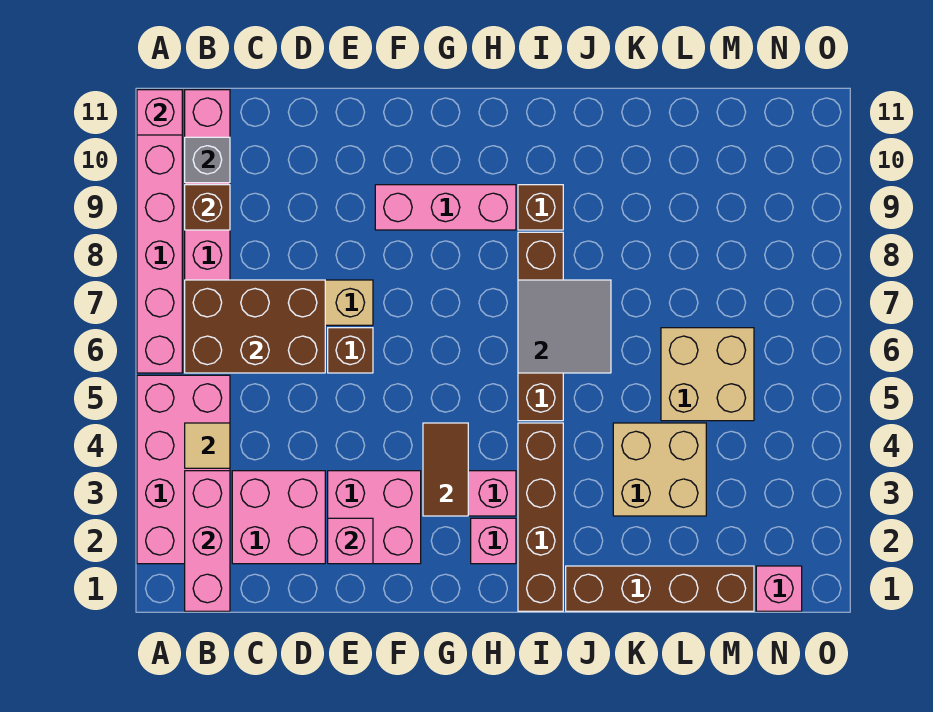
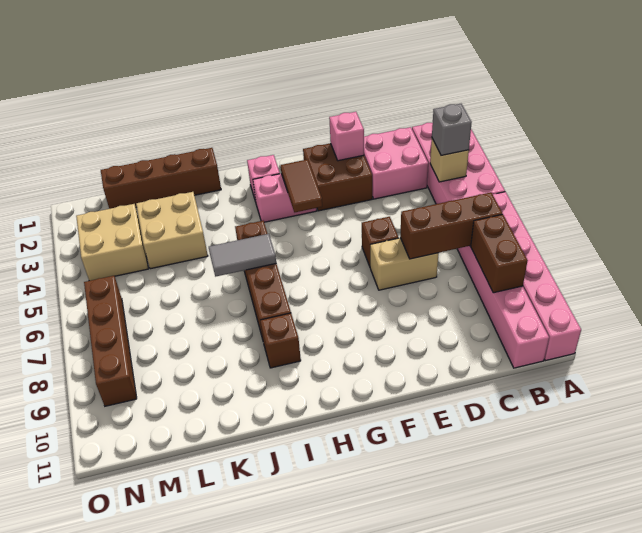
pink 1x1 brick [137,90,182,135] -> none
pink 1x3 brick [185,471,230,611] -> none
tan 1x1 tile [185,423,230,468] -> tan 1x1 brick [430,139,469,182]
brown 2x3 brick [185,280,325,373] -> brown 1x3 brick [400,192,502,259]
brown 1x1 brick [185,185,230,230] -> brown 1x2 brick [471,214,528,293]
grey 1x1 brick [185,137,230,183] -> grey 1x1 brick moved to [432,104,472,155]
pink 2x2 brick [328,471,421,564] -> brown 2x2 brick [303,143,372,211]
pink 1x3 brick [375,185,516,230] -> none
brown 1x4 brick [518,423,563,611] -> brown 1x4 brick moved to [84,276,137,406]
grey 2x2 tile [518,280,611,373] -> grey 1x2 tile [209,234,276,277]
tan 2x2 brick [661,328,754,421] -> tan 2x2 brick moved to [76,204,148,281]
pink 1x1 brick [756,566,802,611] -> none

